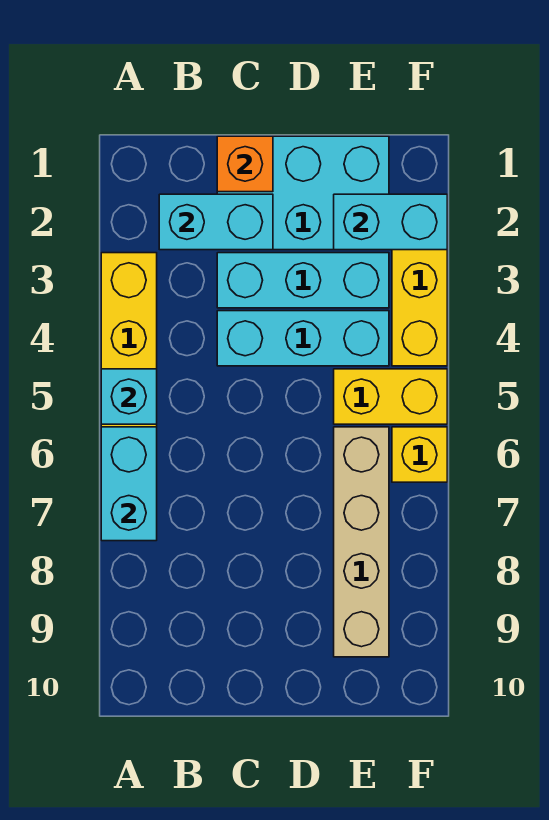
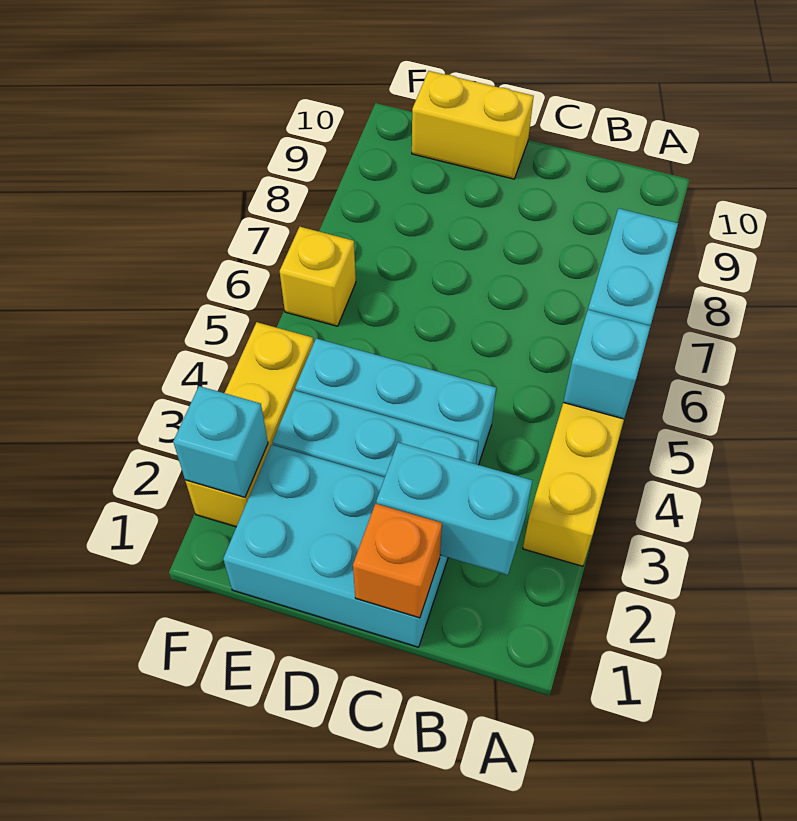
cyan 1x2 brick [334,194,447,250] -> cyan 1x1 brick [173,386,268,497]
yellow 1x2 brick [334,369,447,424] -> yellow 1x2 brick moved to [412,71,534,179]
tan 1x4 brick [334,427,389,657] -> none

